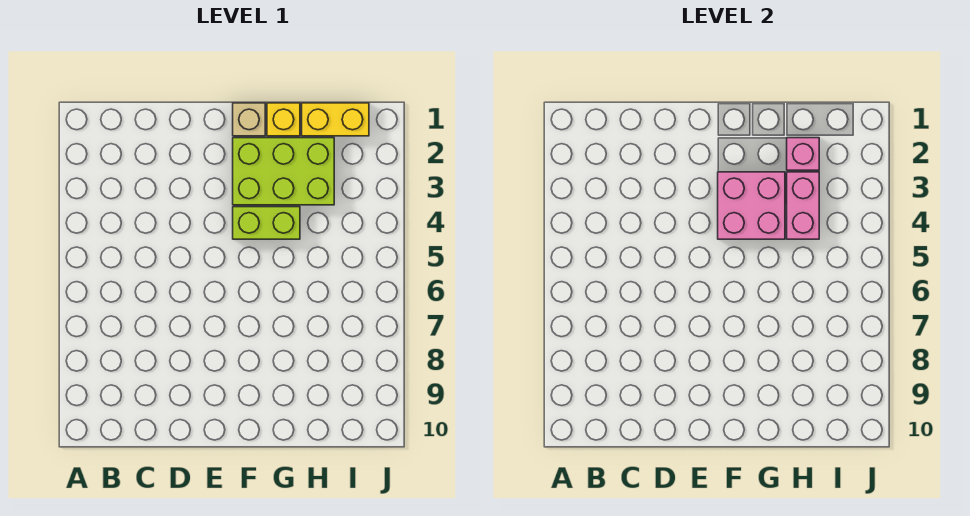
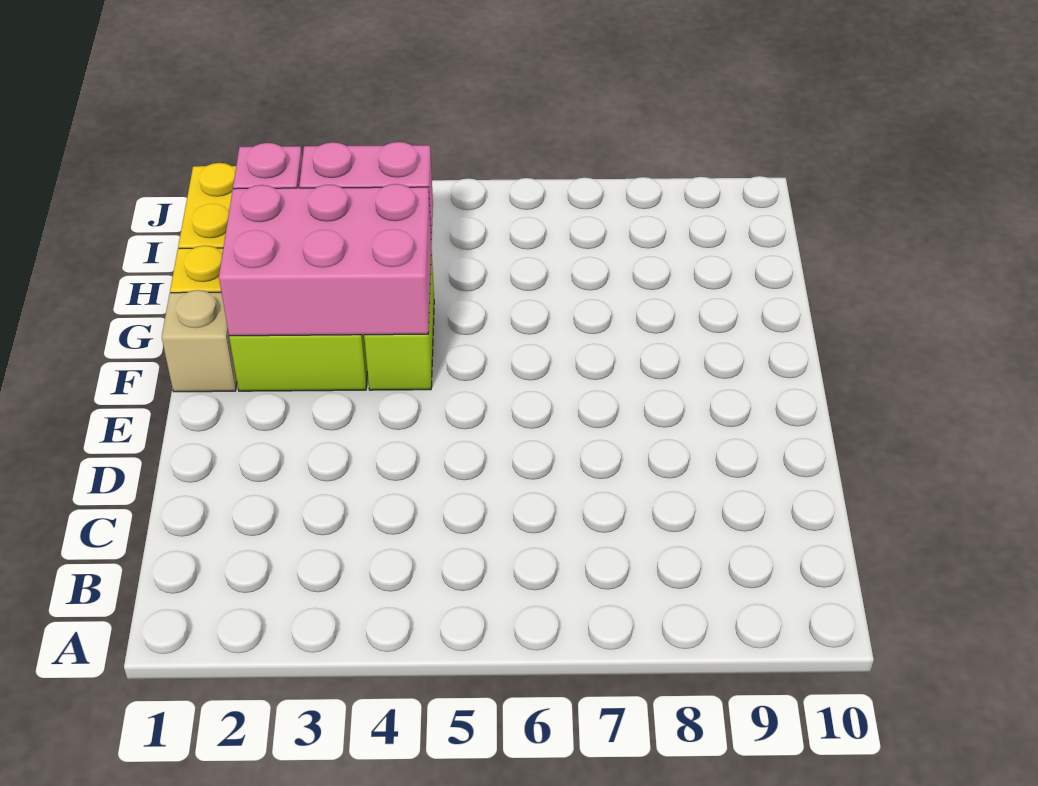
pink 2x2 brick [718,172,785,239] -> pink 2x3 brick [219,184,431,336]

